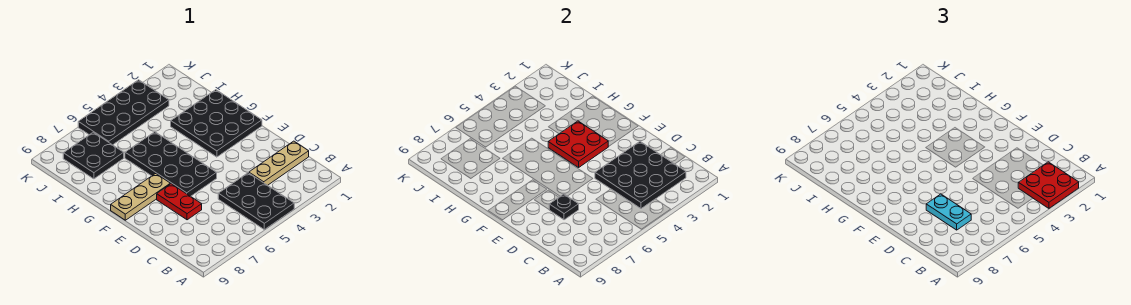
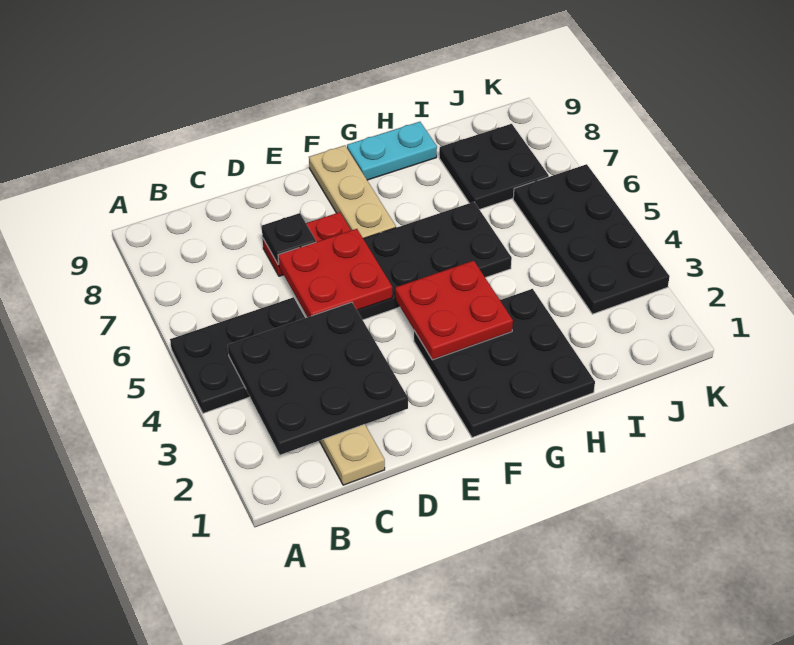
red 2x2 plate [1018,162,1079,208] -> red 2x2 plate moved to [278,229,392,317]
cyan 1x2 plate [926,194,971,230] -> cyan 1x2 plate moved to [347,122,437,180]

